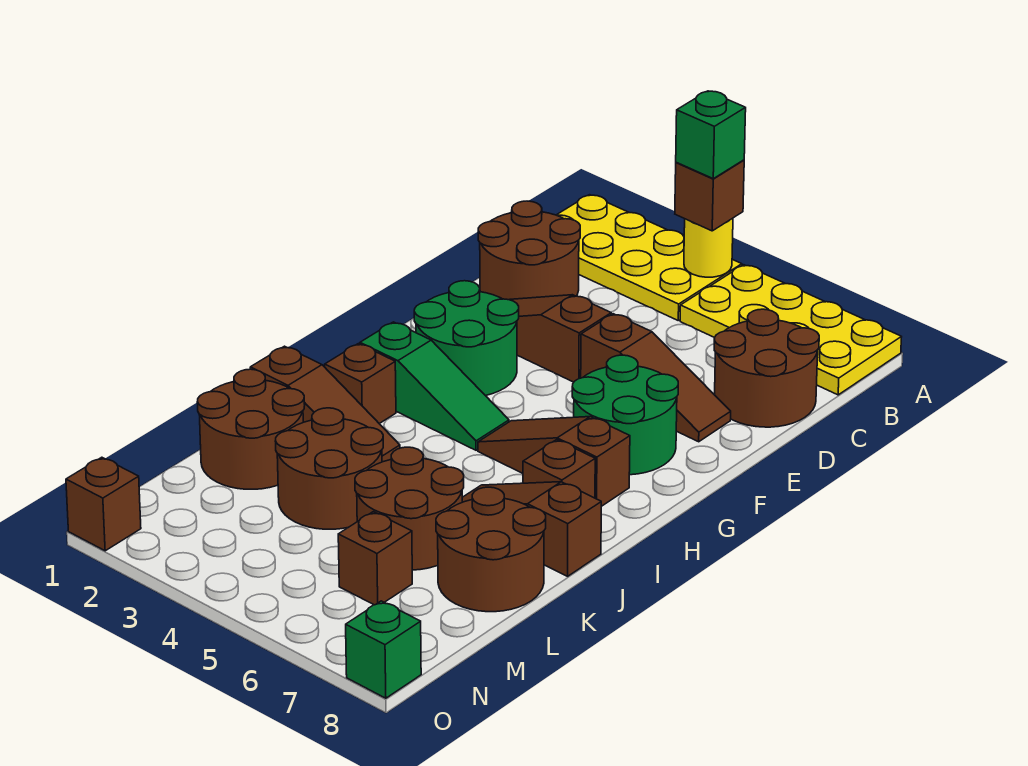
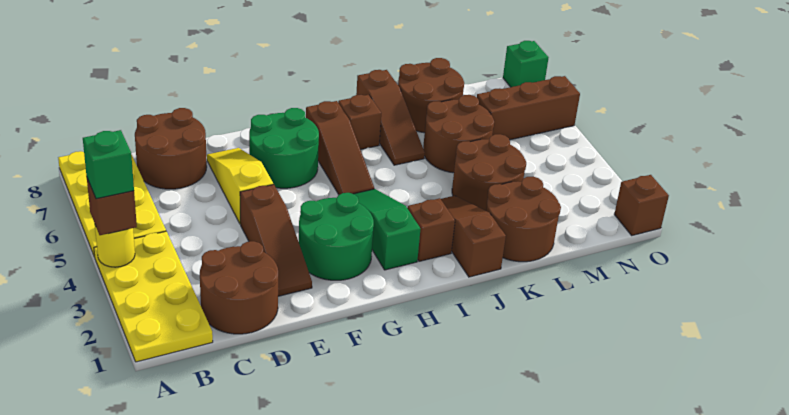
brown 1x3 slope [581,314,731,442] -> yellow 1x3 slope [207,148,273,224]
brown 1x1 brick [338,512,412,605] -> brown 1x3 brick [477,76,580,140]

